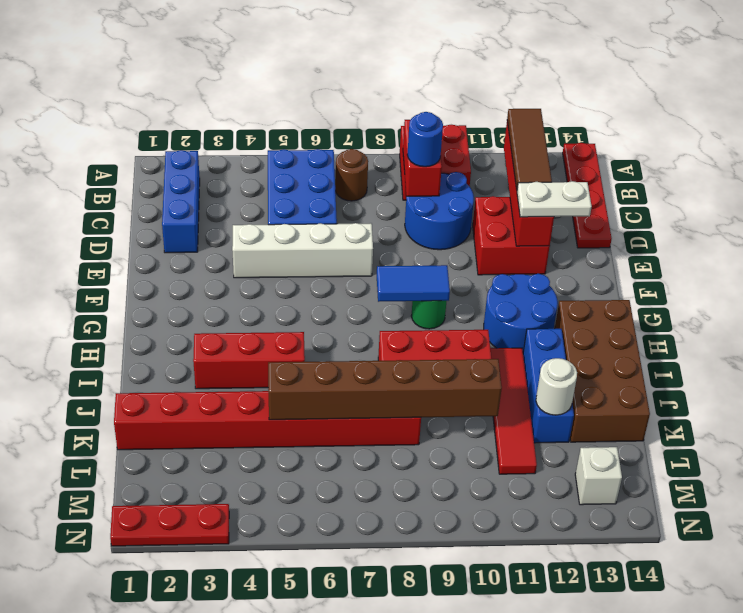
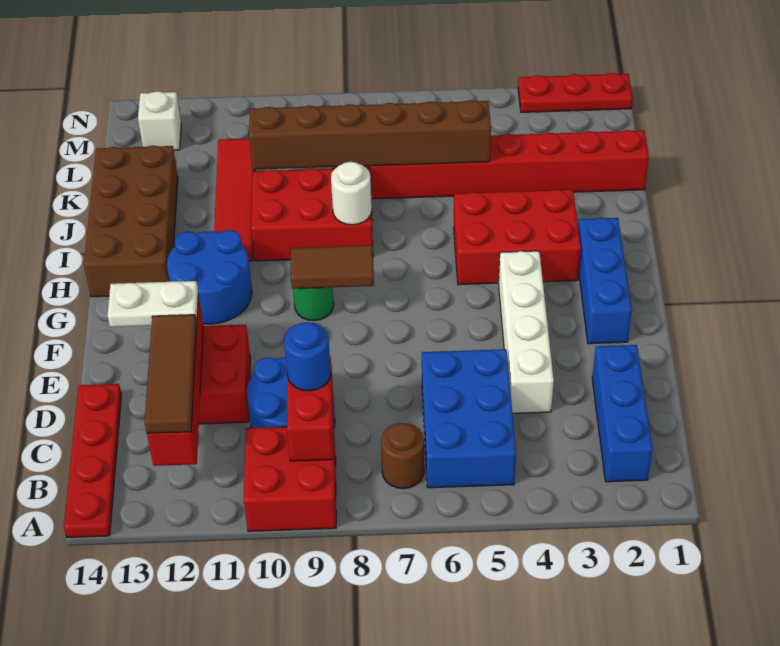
white 1x4 brick [232,223,373,278] -> white 1x4 brick turned to [499,251,554,413]
blue 1x2 tile [377,265,450,302] -> brown 1x2 tile [291,245,374,289]
red 1x3 brick [193,332,305,389] -> red 2x3 brick [454,189,581,285]
blue 1x3 brick [523,329,574,443] -> blue 1x3 brick moved to [578,218,632,344]
white 1x1 round brick [536,358,577,415] -> white 1x1 round brick moved to [331,162,372,225]

